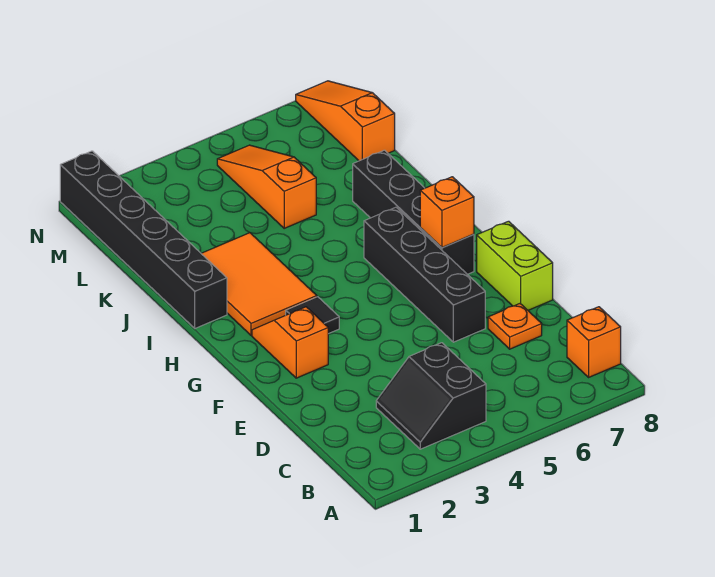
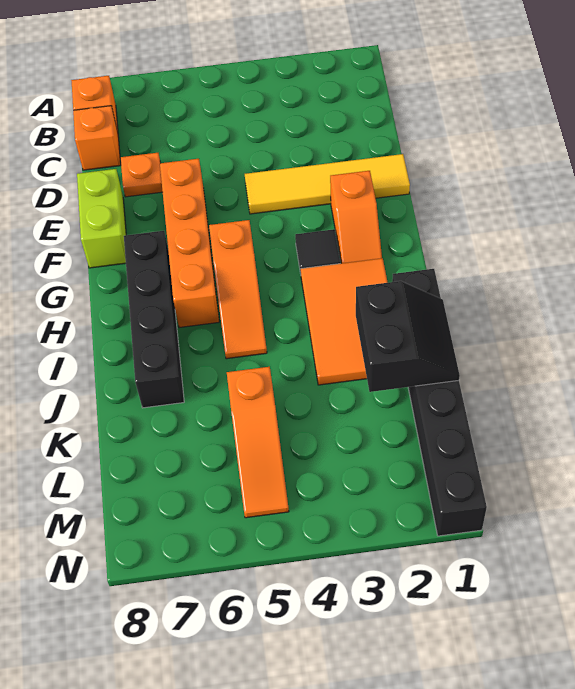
black 2x2 slope [376,343,486,449] -> black 2x2 slope moved to [356,281,460,392]
none -> yellow 1x4 tile [245,154,410,214]
black 1x4 brick [364,207,485,342] -> orange 1x4 brick [160,159,219,328]
orange 1x1 brick [420,177,474,247] -> orange 1x1 brick moved to [73,106,121,170]
orange 1x3 slope [296,81,395,161] -> orange 1x3 slope moved to [209,220,267,359]

